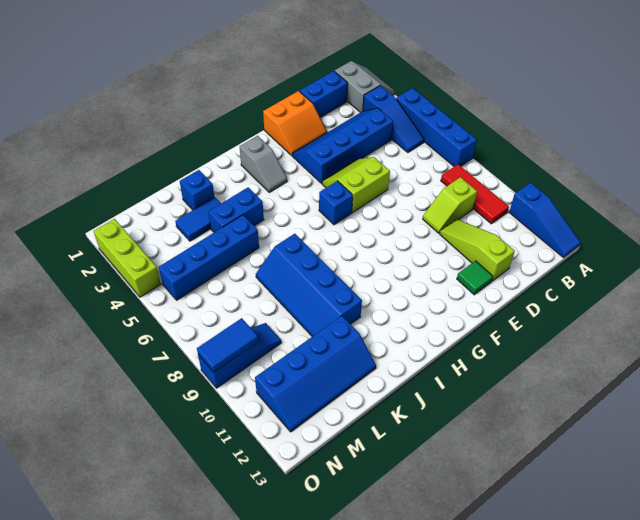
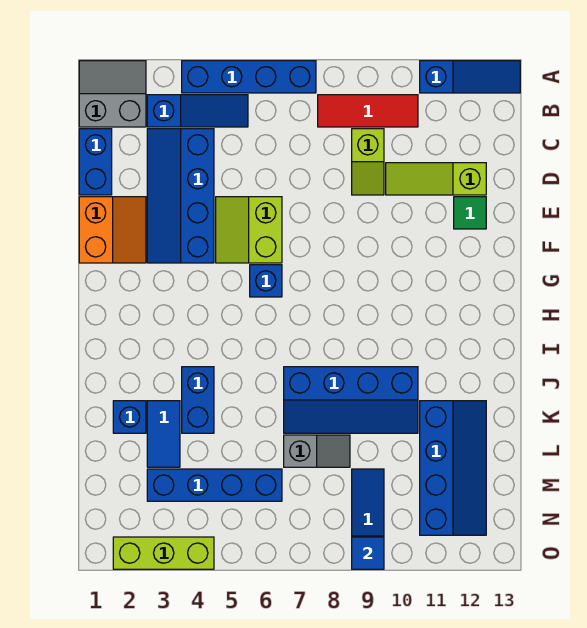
grey 1x2 slope [240,136,287,192] -> grey 1x2 slope moved to [284,435,350,467]
blue 1x4 brick [159,215,259,300] -> blue 1x4 brick turned to [147,469,282,501]
blue 1x2 tile [197,318,258,372] -> blue 1x1 tile [352,537,384,569]

